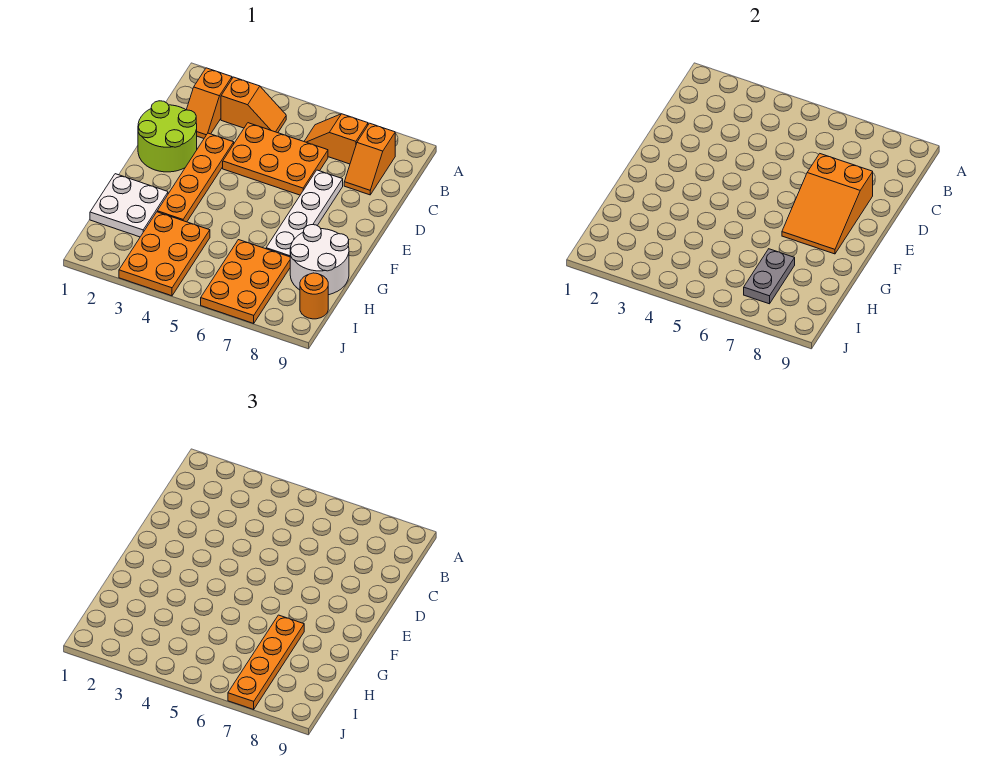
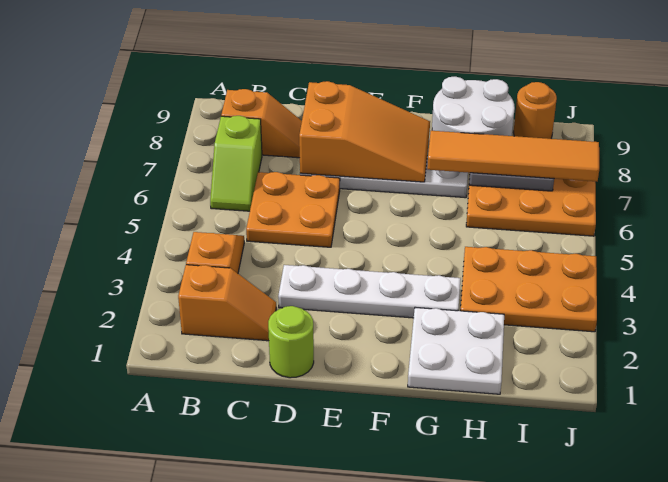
orange 1x2 slope [304,114,368,164] -> lime 1x2 slope [210,116,262,211]
orange 2x3 plate [223,123,328,195] -> orange 2x2 plate [246,172,340,247]
lime 2x2 round brick [138,101,197,172] -> lime 1x1 round brick [268,306,314,378]
orange 1x4 plate [157,133,234,222] -> white 1x4 plate [278,265,461,318]
orange 1x4 plate [228,615,304,709] -> orange 1x4 tile [427,131,599,181]

